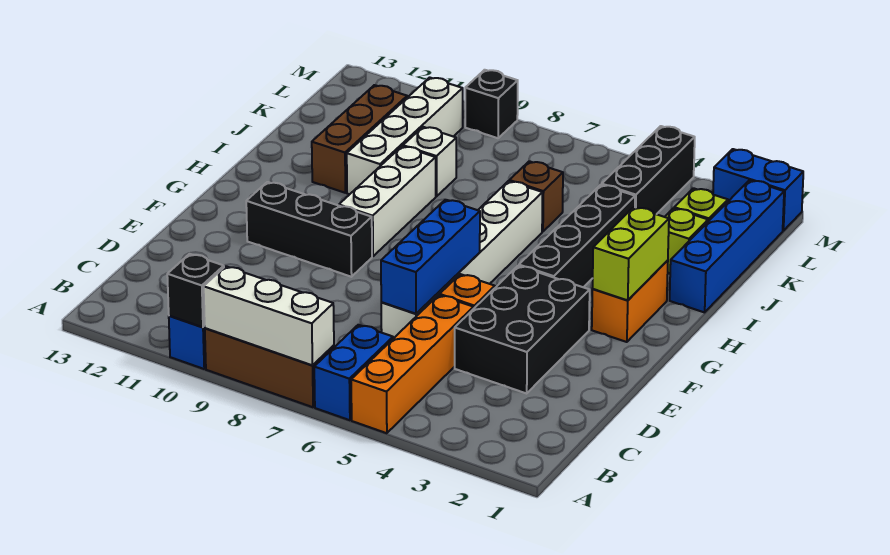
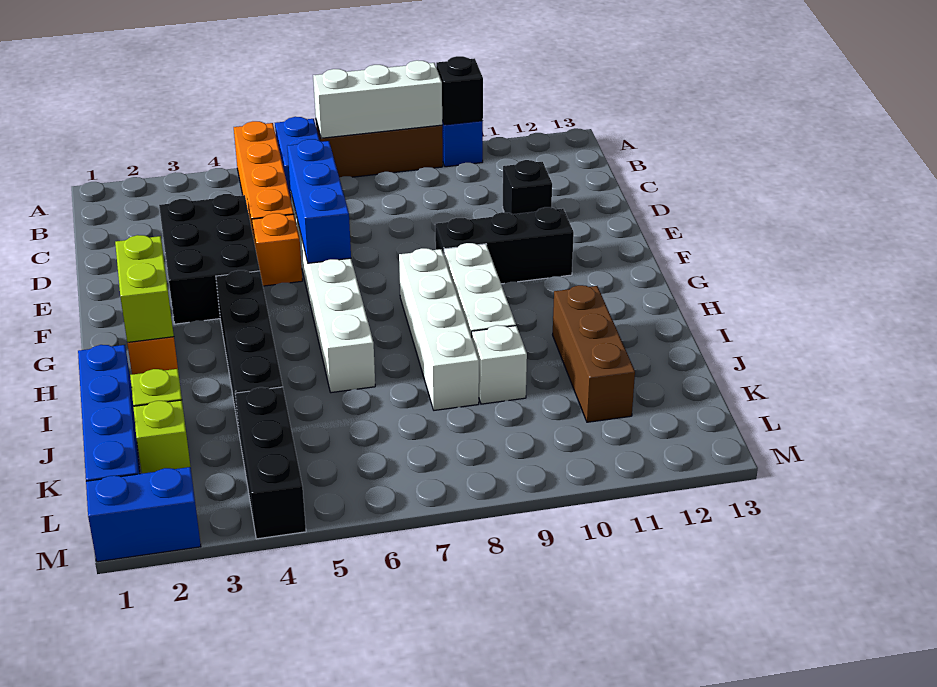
white 1x4 brick [347,77,463,194] -> white 1x4 brick moved to [399,248,479,410]
brown 1x1 brick [509,161,563,232] -> none
black 1x1 brick [465,70,518,138] -> black 1x1 brick moved to [502,160,552,214]

